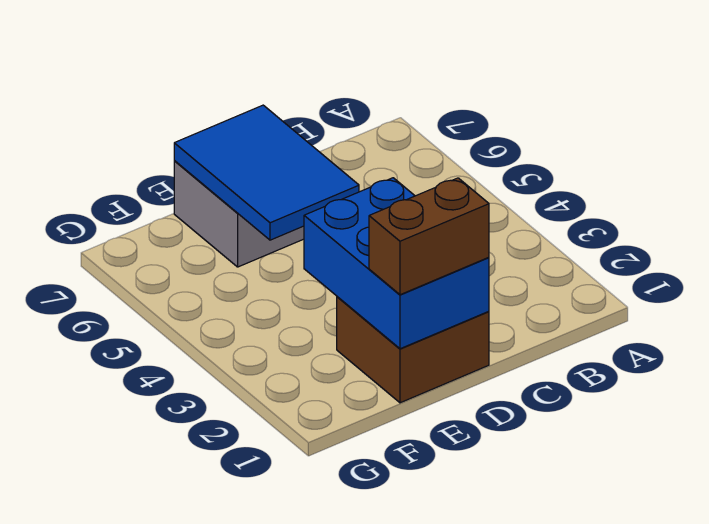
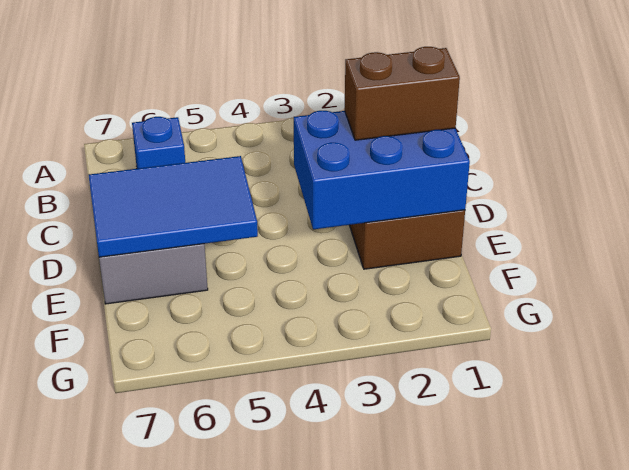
none -> blue 1x1 brick [132,117,185,169]
brown 1x2 brick [369,178,489,295] -> brown 1x2 brick turned to [345,47,460,140]

